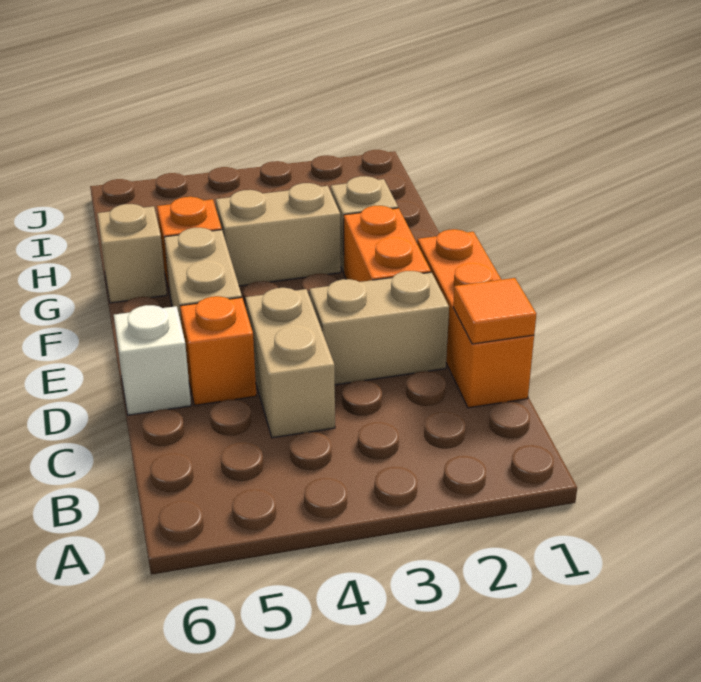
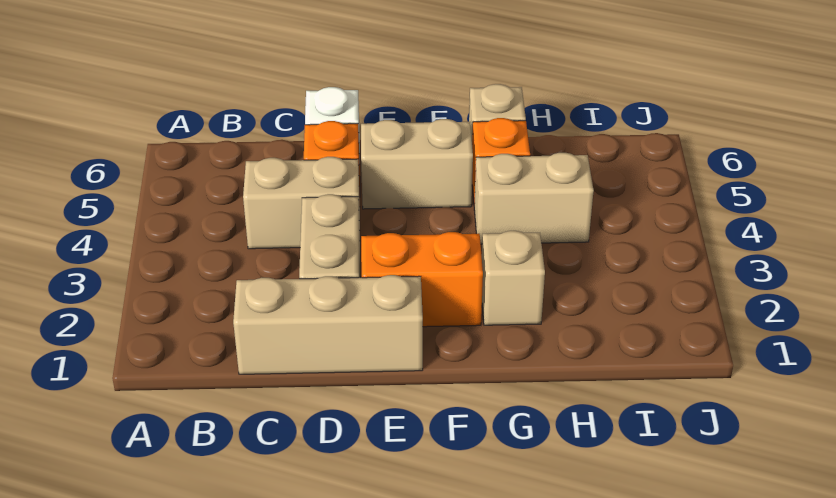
orange 1x3 brick [417,229,534,408] -> tan 1x3 brick [233,275,423,374]
orange 1x1 tile [453,278,536,344] -> none
tan 1x2 brick [216,183,341,286] -> tan 1x2 brick turned to [474,153,594,244]

